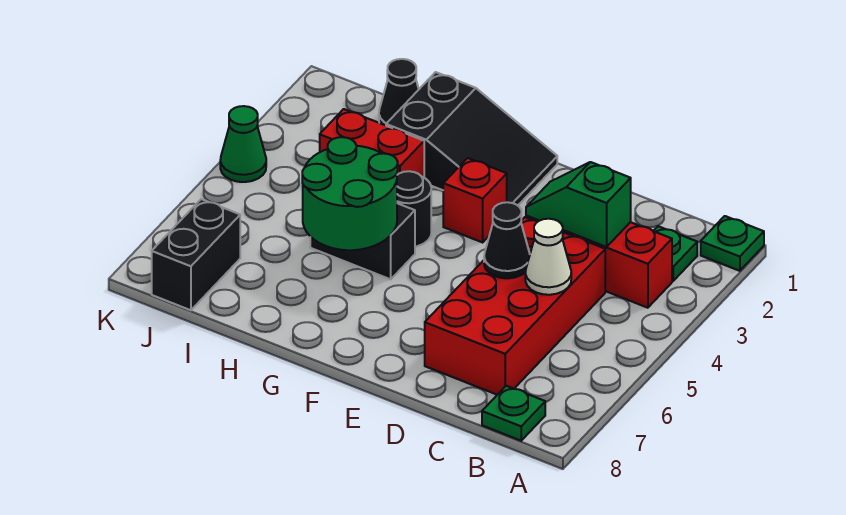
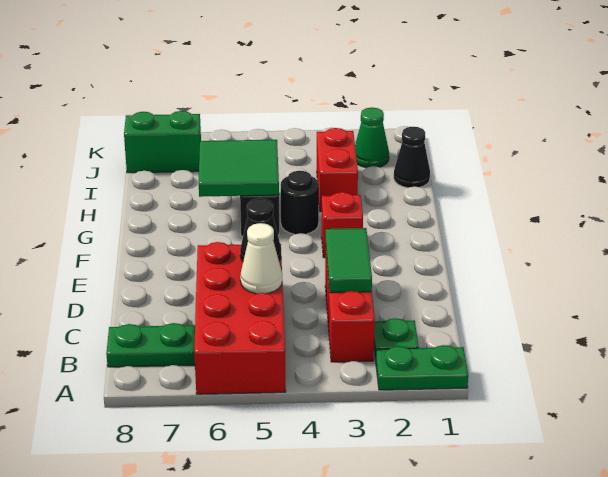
green 1x1 plate [701,216,764,271] -> green 1x2 plate [376,345,468,390]
green 1x1 plate [482,386,545,441] -> green 1x2 plate [106,323,195,367]
green 1x2 slope [526,162,631,247] -> green 1x2 tile [326,228,372,293]
red 2x4 brick [425,217,605,395] -> red 2x4 brick turned to [194,242,286,394]
black 2x3 slope [386,72,557,205] -> none
green 2x2 round brick [302,137,398,250] -> green 2x2 tile [199,140,279,197]
black 1x2 brick [152,199,240,310] -> green 1x2 brick [124,111,201,173]
green 1x1 cone [220,106,266,182] -> green 1x1 cone moved to [355,107,389,168]

